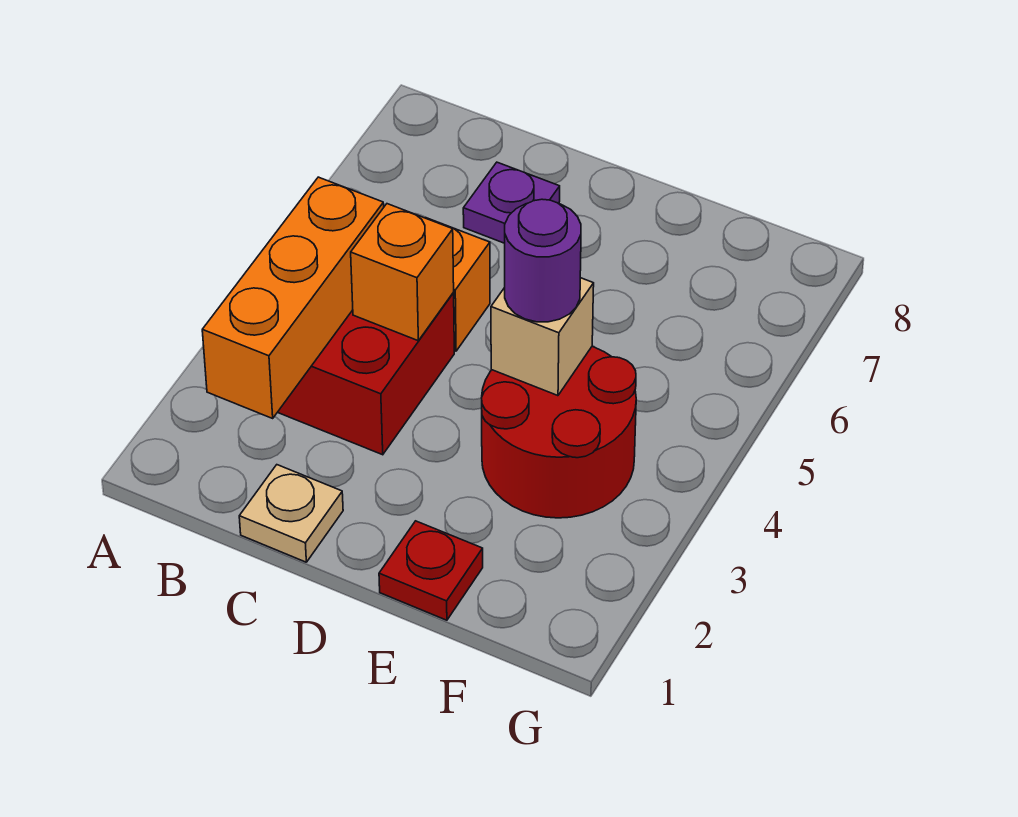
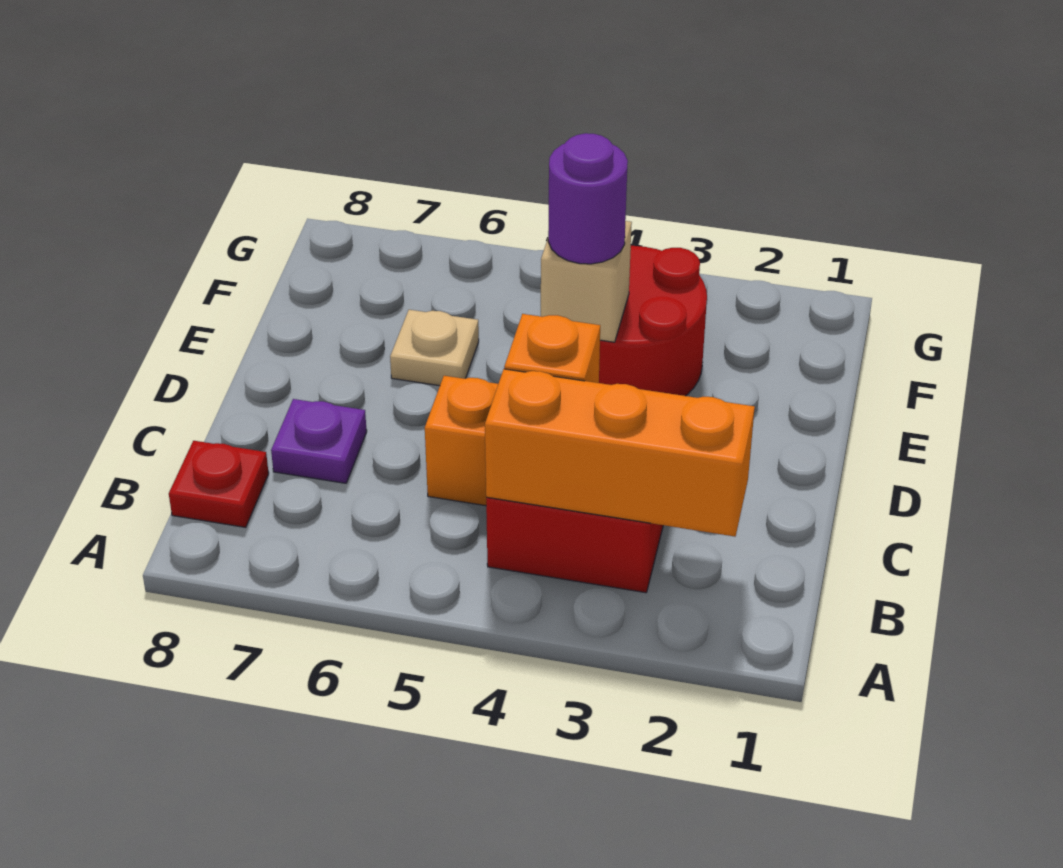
tan 1x1 plate [239,465,343,562] -> tan 1x1 plate moved to [390,310,479,386]
red 1x1 plate [379,521,483,620] -> red 1x1 plate moved to [169,441,269,527]

